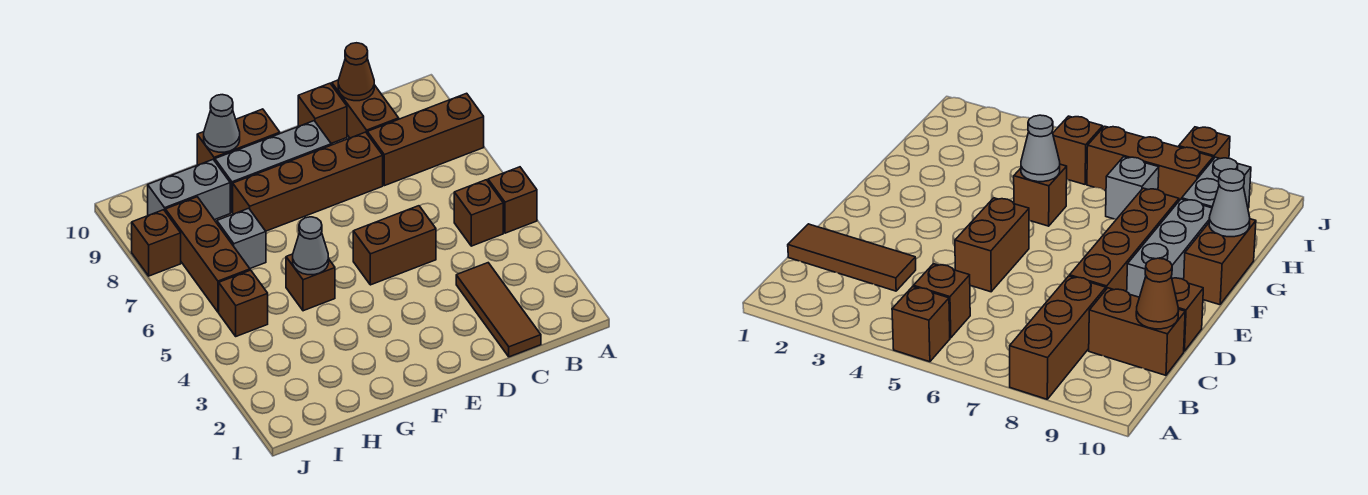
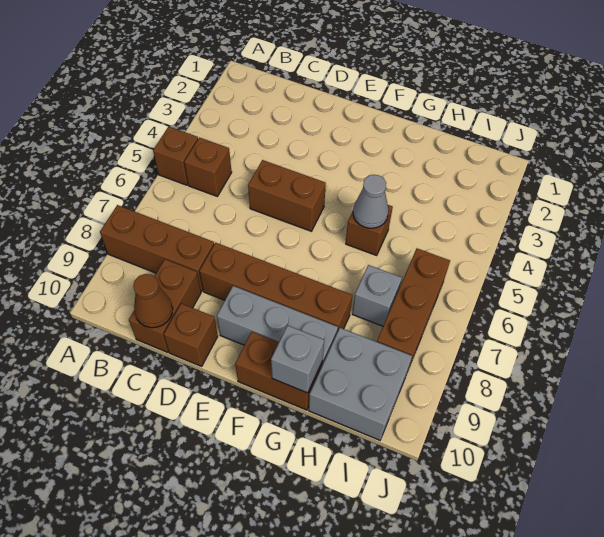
brown 1x3 tile [456,263,541,357] -> none
grey 1x1 cone [204,95,240,152] -> grey 1x1 brick [271,325,324,393]
grey 1x2 brick [148,160,230,220] -> grey 2x2 brick [309,328,412,440]
brown 1x1 brick [219,270,268,336] -> none
brown 1x1 brick [132,210,181,276] -> none

